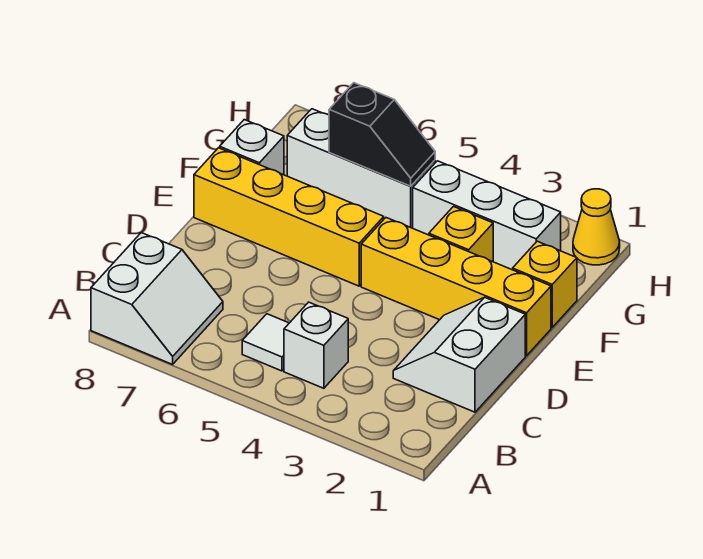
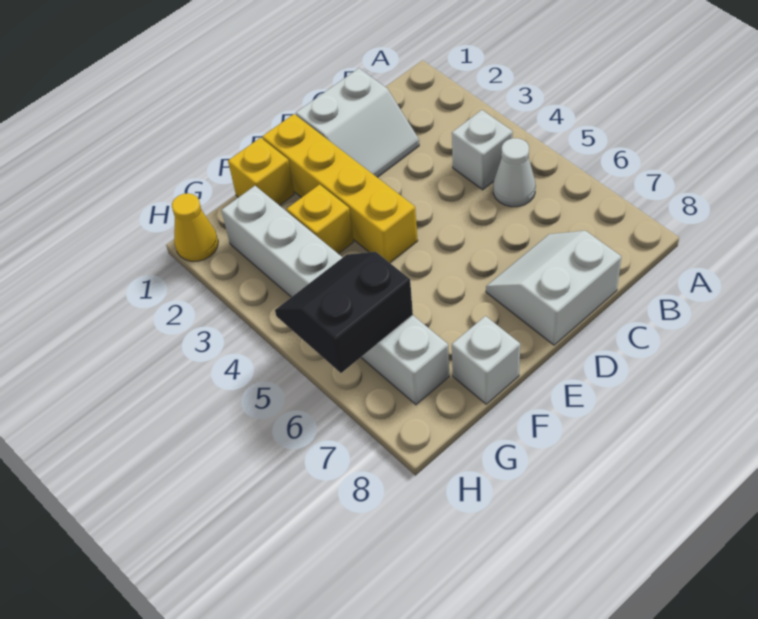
white 2x2 slope [91,233,223,364] -> white 2x2 slope moved to [486,231,621,345]
white 1x1 tile [242,314,289,371] -> white 1x1 cone [493,138,536,207]
yellow 1x4 brick [194,148,384,286] -> none
black 1x2 slope [329,83,435,186] -> black 2x2 slope [275,252,413,373]

